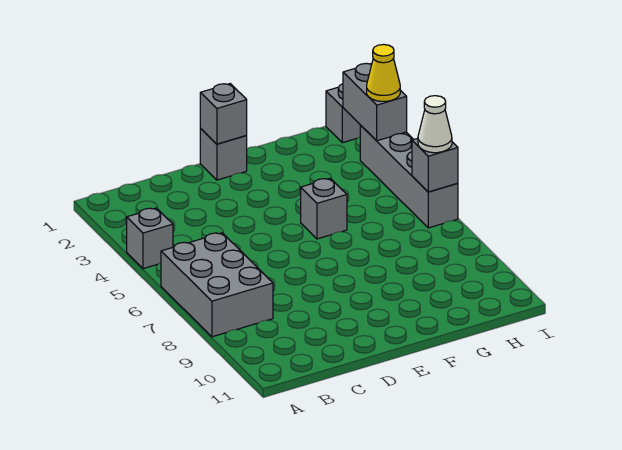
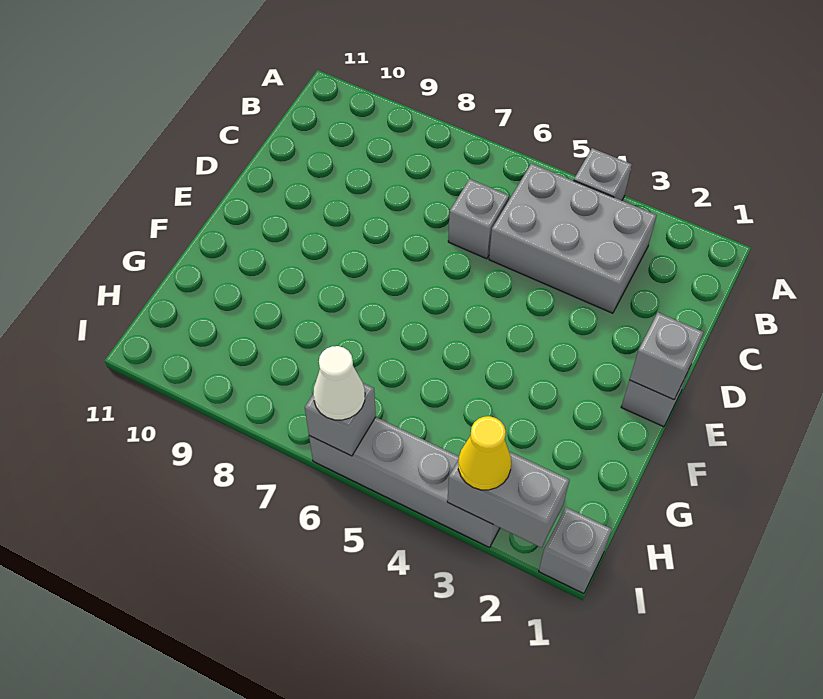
grey 2x3 brick [161,233,273,337] -> grey 2x3 brick moved to [489,163,657,313]
grey 1x1 brick [301,178,347,239] -> grey 1x1 brick moved to [448,179,509,259]

